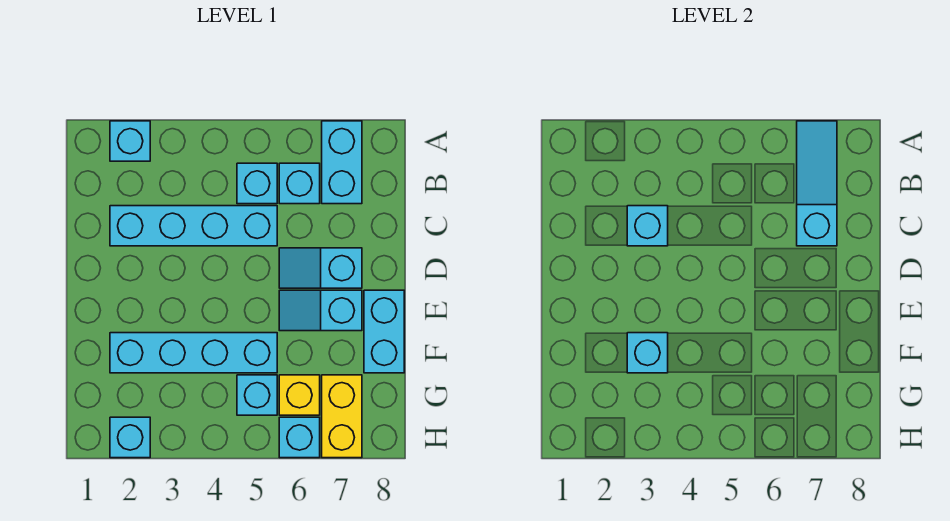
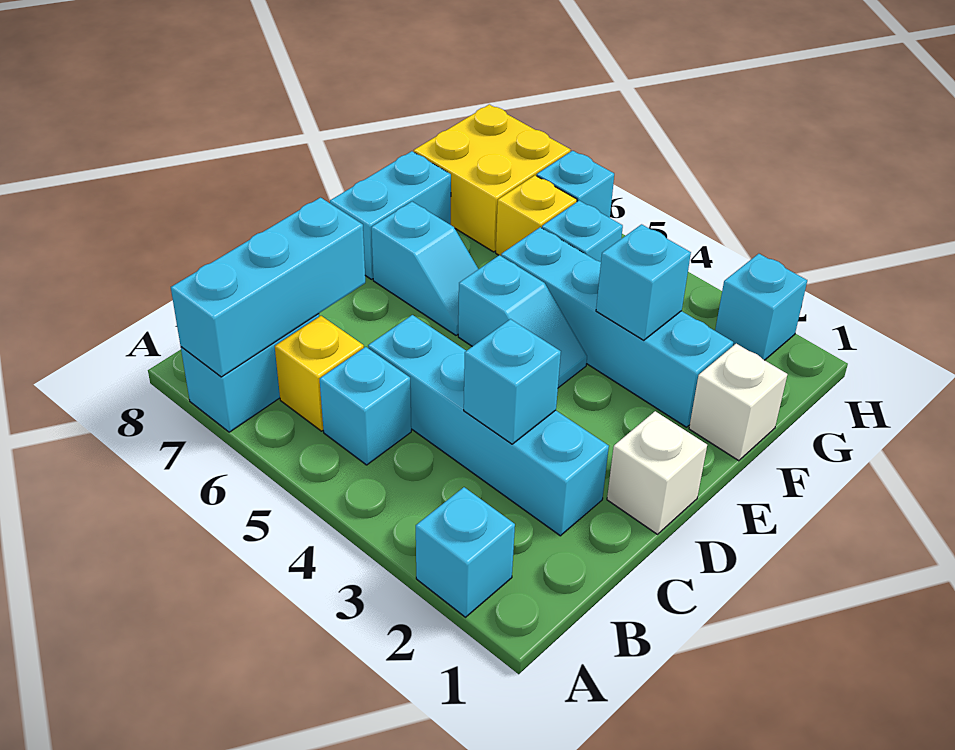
cyan 1x3 slope [797,121,837,246] -> cyan 1x3 brick [171,198,365,377]
cyan 1x1 brick [279,163,320,204] -> yellow 1x1 brick [275,316,364,431]
none -> white 1x1 brick [607,411,707,534]
cyan 1x2 slope [279,248,362,288] -> cyan 1x2 slope moved to [458,255,587,388]
none -> white 1x1 brick [689,344,788,461]
yellow 1x2 brick [322,375,362,458] -> yellow 2x2 brick [414,104,570,252]

